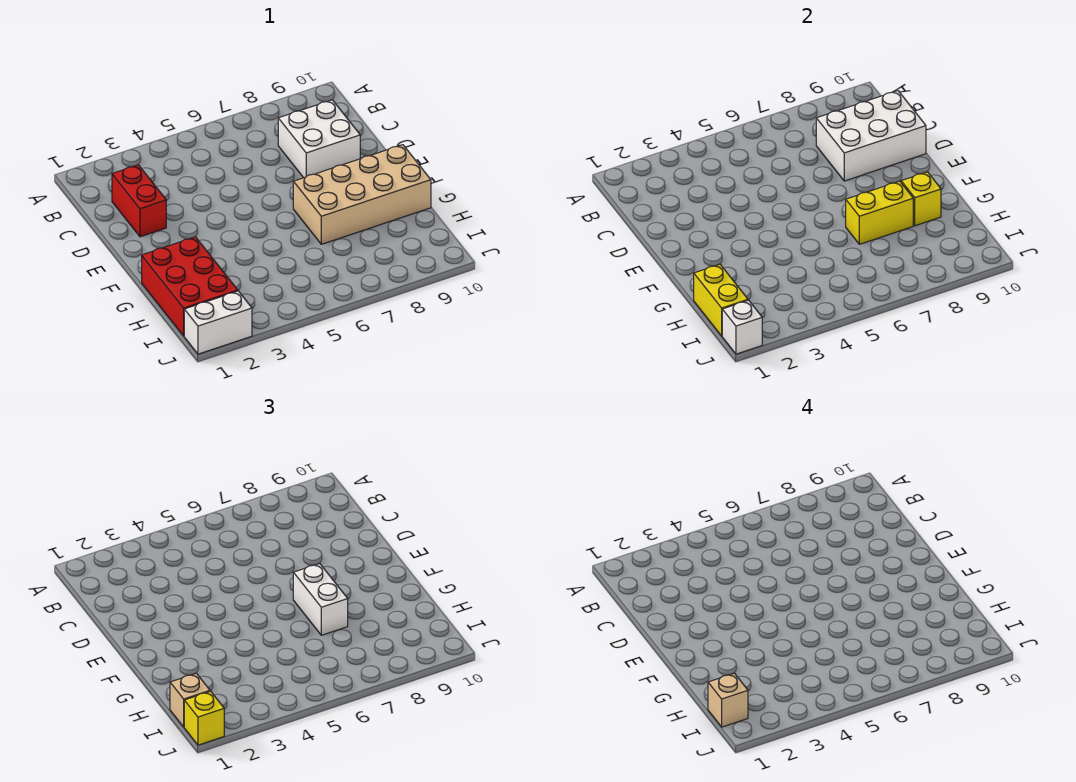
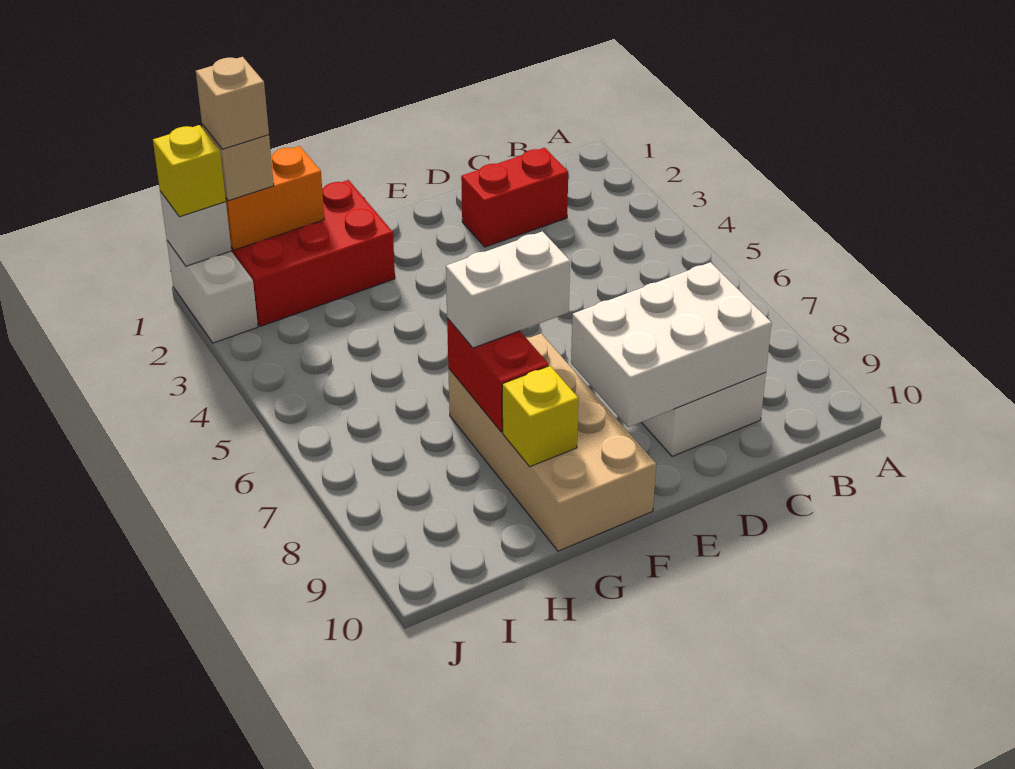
white 2x3 brick [816,91,926,181] -> white 2x3 brick turned to [571,262,772,427]
yellow 1x2 brick [846,181,913,244] -> red 1x2 brick [447,318,549,432]
yellow 1x2 brick [694,264,748,336] -> orange 1x2 brick [225,146,324,250]

